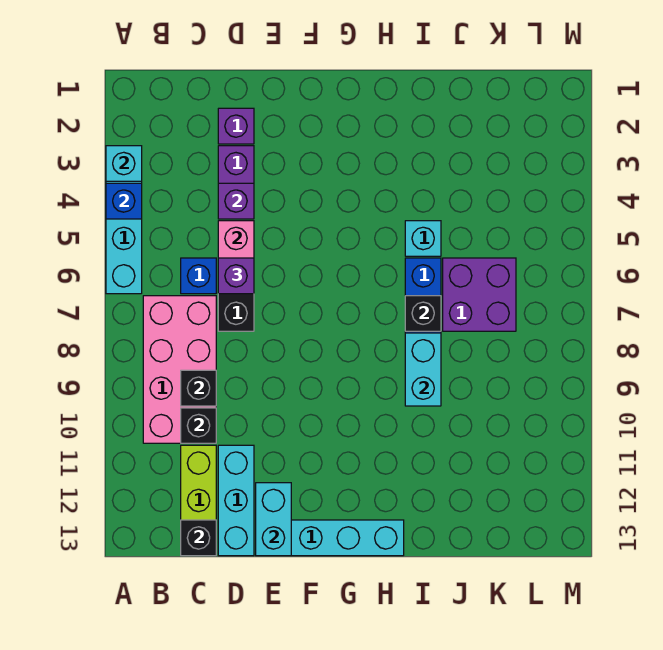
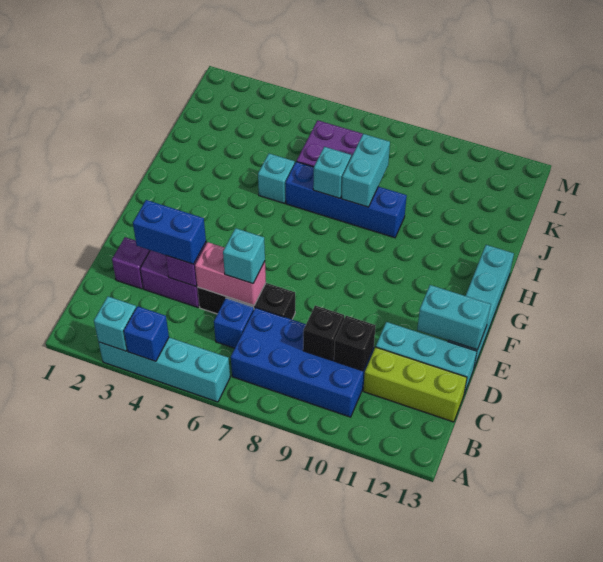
pink 2x4 brick [143,296,216,443] -> blue 2x4 brick [231,308,374,417]
black 1x1 brick [181,520,216,556] -> none
none -> blue 1x2 brick [133,200,206,264]
purple 1x1 brick [218,258,254,294] -> cyan 1x1 brick [223,228,265,284]
black 1x1 brick [405,296,441,331] -> cyan 1x1 brick [313,147,351,198]
cyan 1x2 brick [405,333,441,406] -> cyan 1x2 brick turned to [342,134,390,207]

